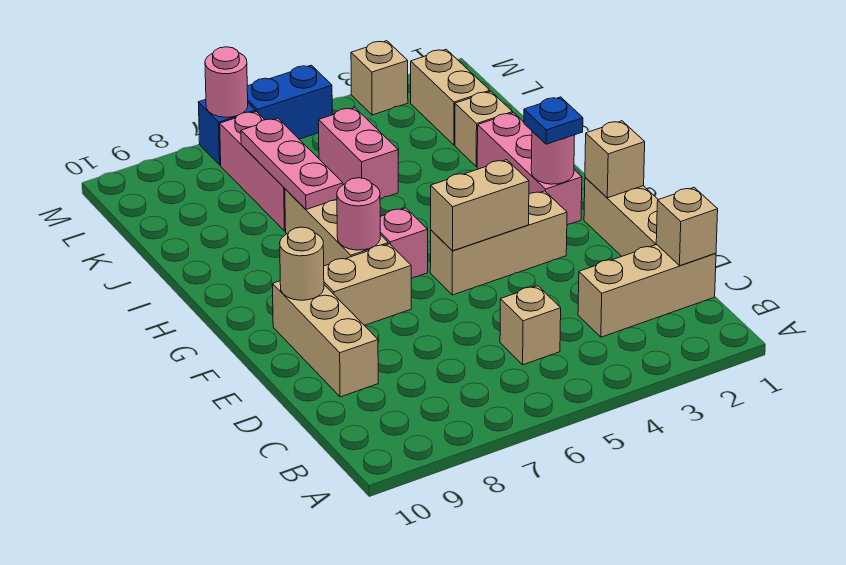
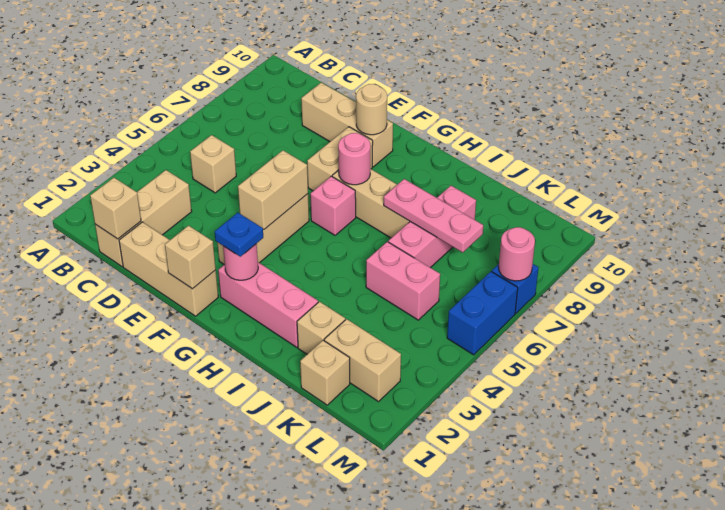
pink 1x3 brick [220,111,286,231] -> pink 1x3 brick turned to [388,186,476,268]
tan 1x1 brick [351,41,408,115] -> tan 1x1 brick moved to [300,340,350,405]

